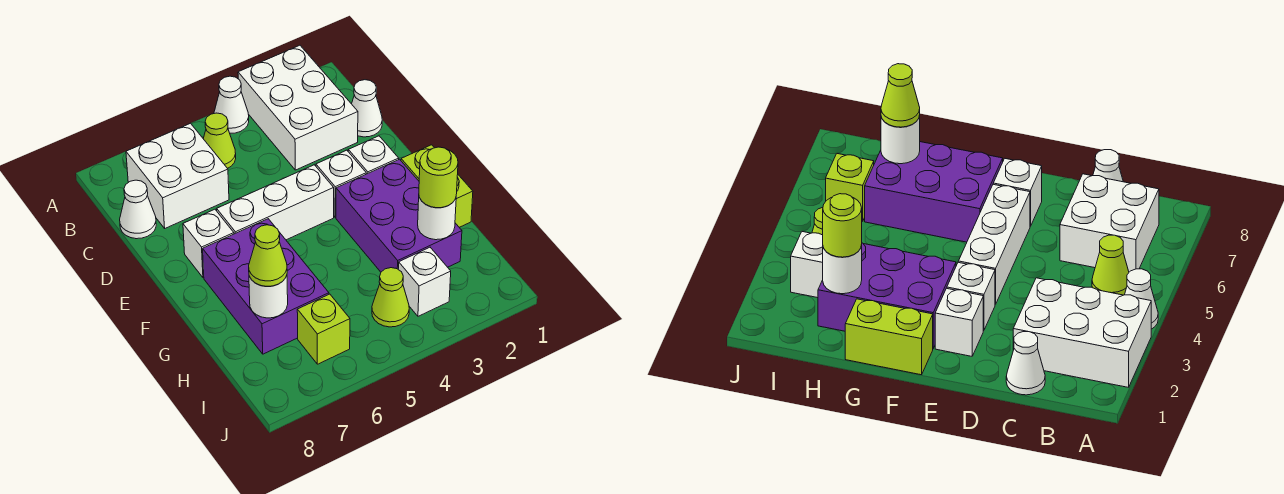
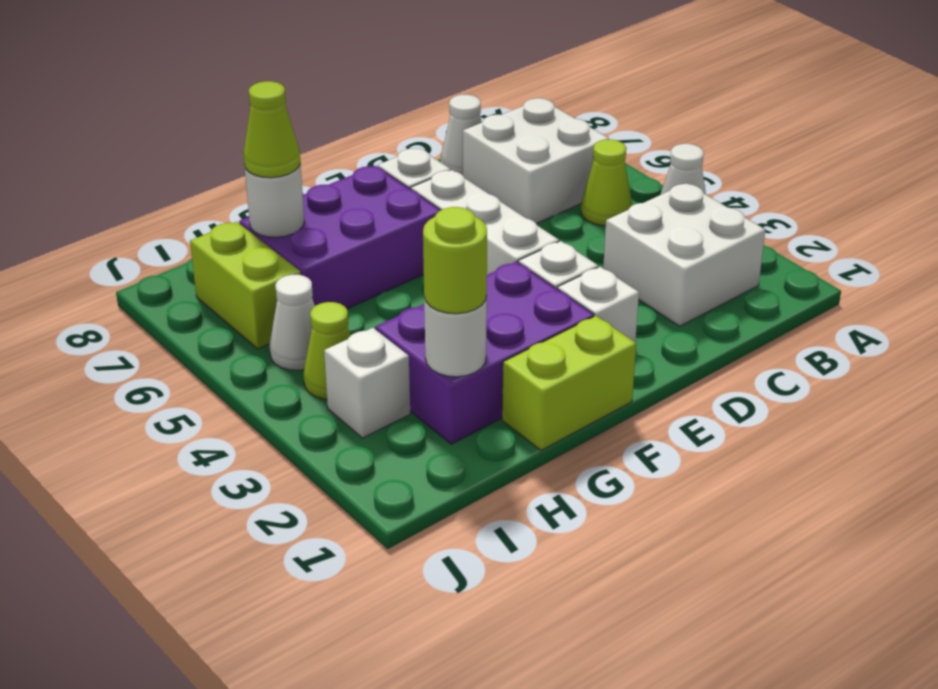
white 2x3 brick [238,45,358,170] -> white 2x2 brick [603,183,765,326]
white 1x1 cone [352,80,382,137] -> white 1x1 cone moved to [270,275,315,370]
lime 1x1 brick [297,294,350,364] -> lime 1x2 brick [190,222,301,349]

